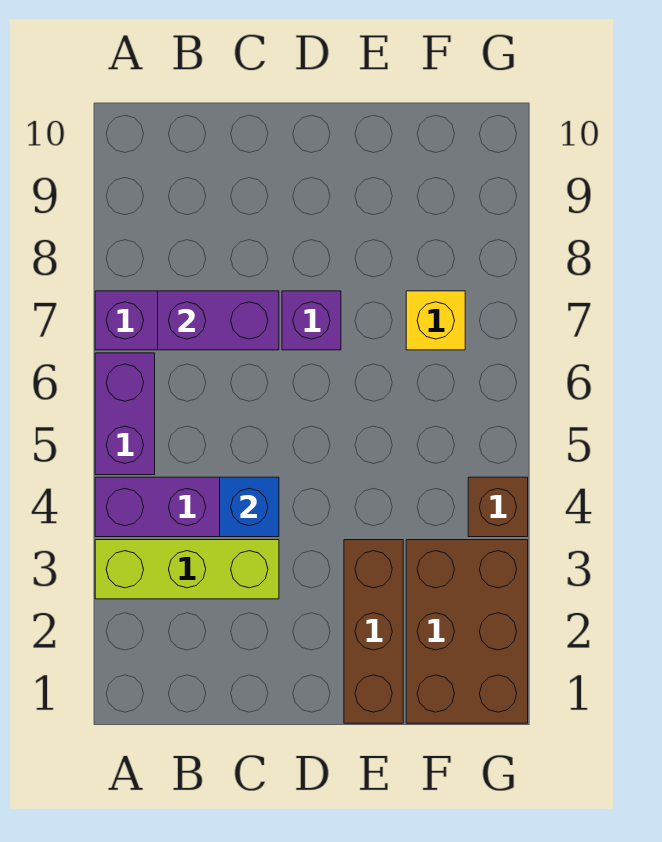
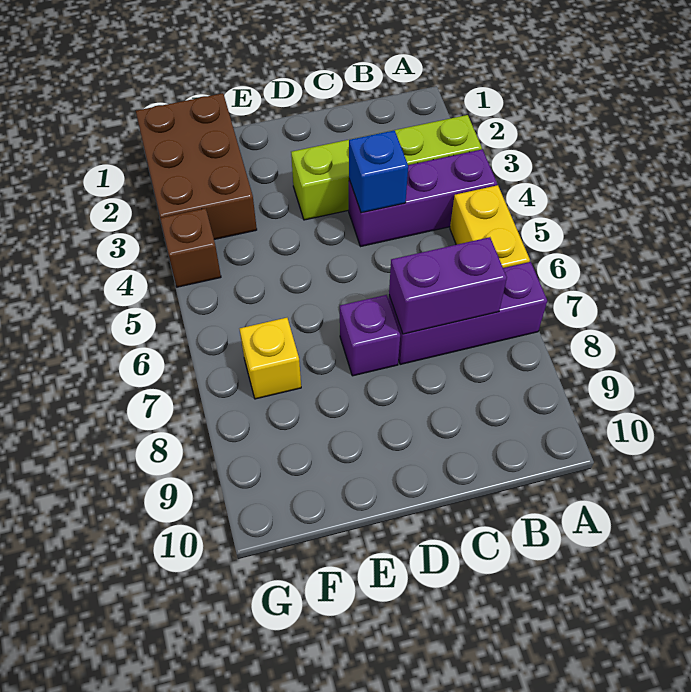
lime 1x3 brick [95,540,279,599] -> lime 1x4 brick [291,115,482,220]
purple 1x2 brick [95,353,155,475] -> yellow 1x2 brick [450,185,530,268]
brown 1x3 brick [344,540,403,723] -> none

